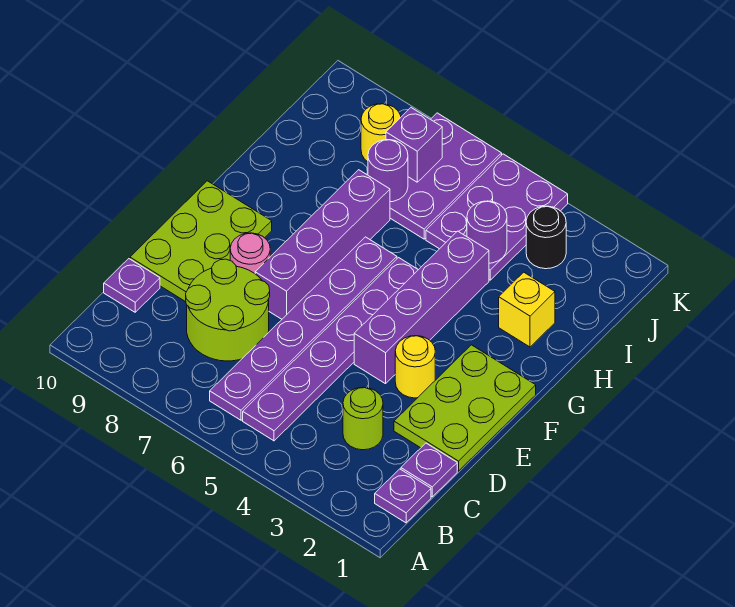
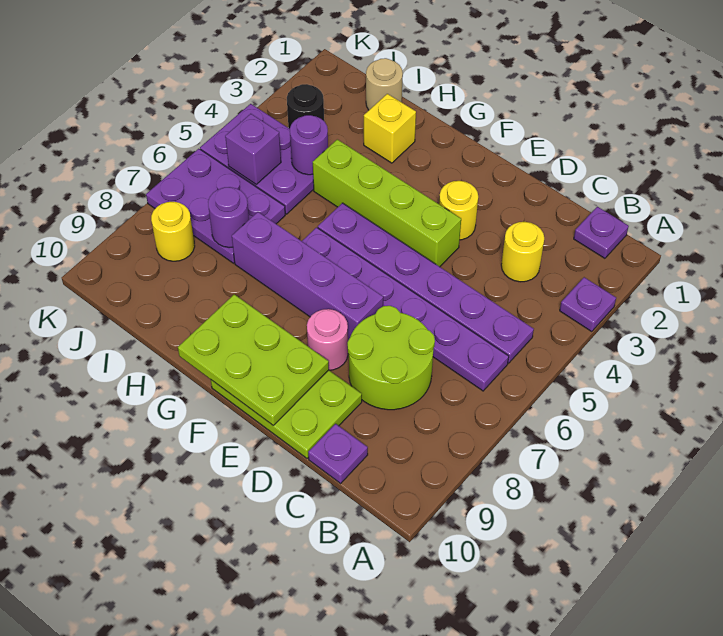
purple 1x1 plate [401,443,457,497] -> purple 1x1 plate moved to [560,277,616,332]
lime 1x1 round brick [343,387,383,450] -> yellow 1x1 round brick [501,222,544,282]
lime 2x3 plate [394,345,536,471] -> lime 2x3 plate moved to [178,294,329,426]
purple 1x4 brick [354,231,489,384] -> lime 1x4 brick [313,139,461,267]
none -> tan 1x1 round brick [366,58,403,110]
purple 1x1 brick [386,108,442,182] -> purple 1x1 brick moved to [225,114,281,184]

